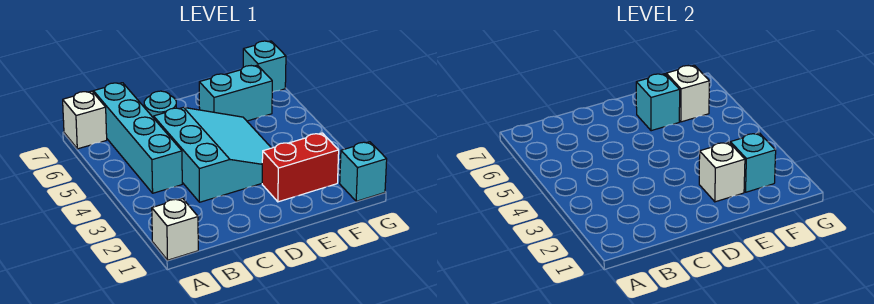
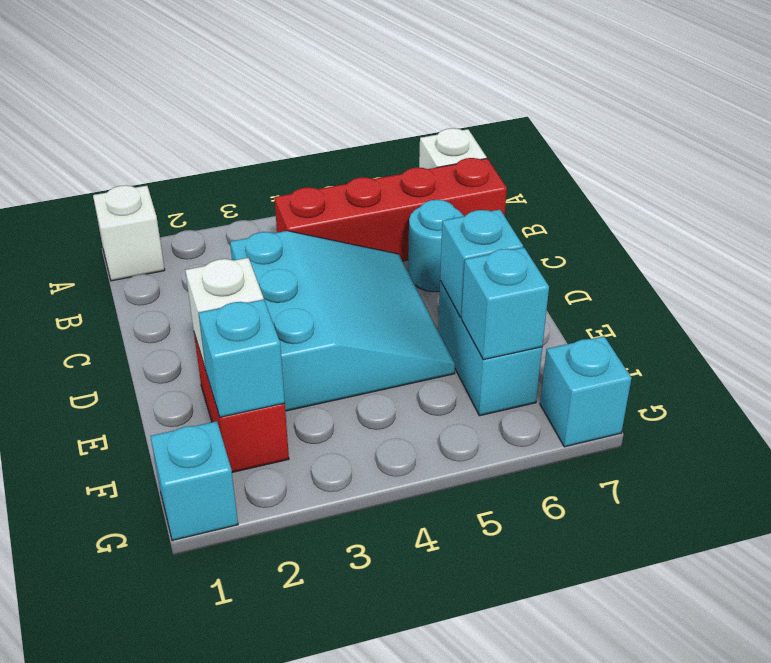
cyan 1x4 brick [93,83,182,193] -> red 1x4 brick [274,158,507,261]
cyan 3x3 slope [154,107,271,202] -> cyan 3x3 slope turned to [230,231,455,411]
white 1x1 brick [666,65,709,122] -> cyan 1x1 brick [462,248,549,360]

